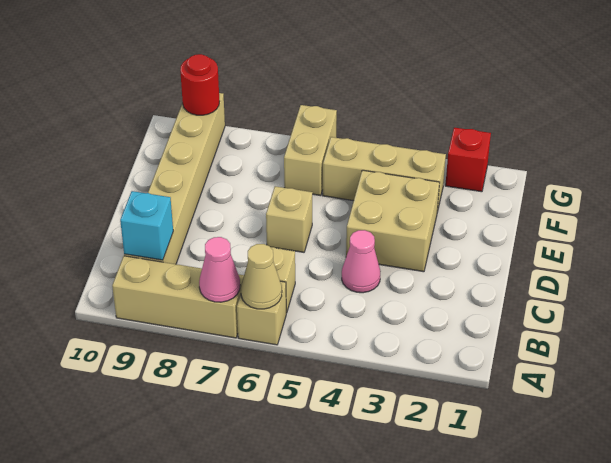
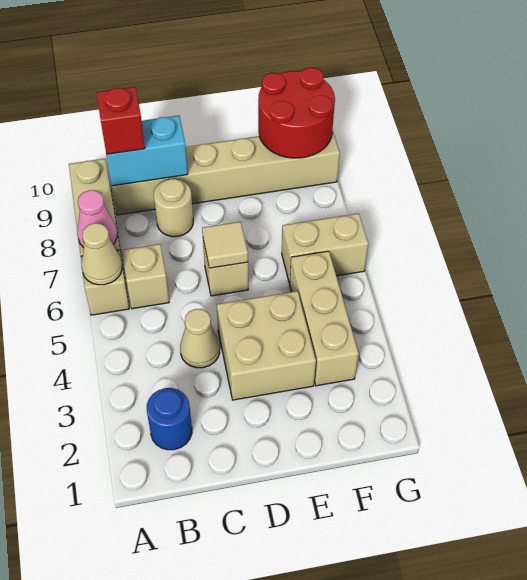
none -> blue 1x1 round brick [147,388,192,450]
cyan 1x1 brick [120,191,173,260] -> cyan 1x2 brick [107,116,188,186]
pink 1x1 cone [342,230,381,293] -> tan 1x1 cone [180,309,220,368]
none -> tan 1x1 round brick [154,179,193,237]
none -> tan 1x1 tile [202,222,248,268]
red 1x1 brick [445,128,491,192] -> red 1x1 brick moved to [96,87,145,154]
red 1x1 round brick [180,54,220,115] -> red 2x2 round brick [258,68,335,158]

